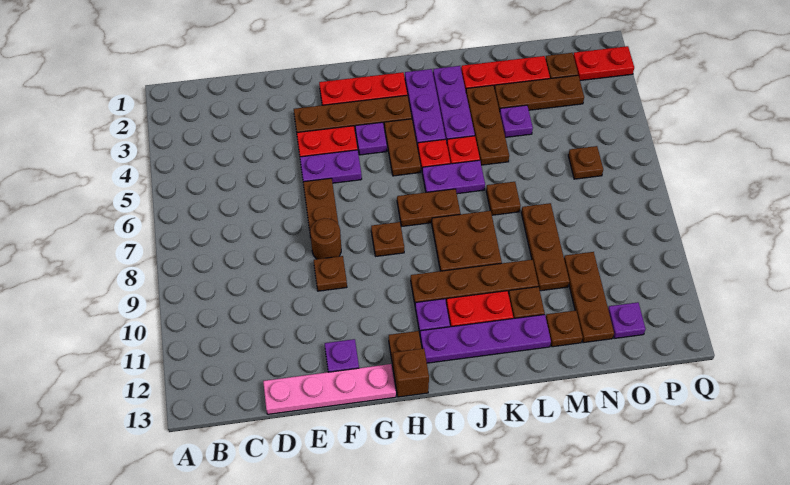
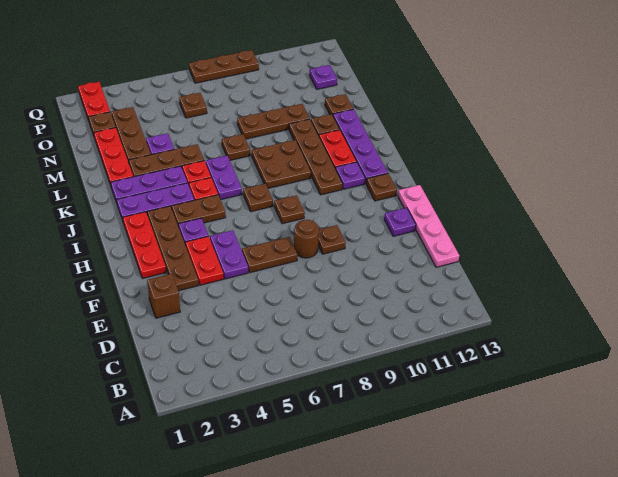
brown 1x1 brick [393,348,429,397] -> brown 1x1 brick moved to [147,274,180,318]
brown 1x2 plate [397,189,460,226] -> brown 1x1 plate [243,184,273,212]
brown 1x3 plate [564,252,614,343] -> brown 1x3 plate moved to [189,50,259,83]

